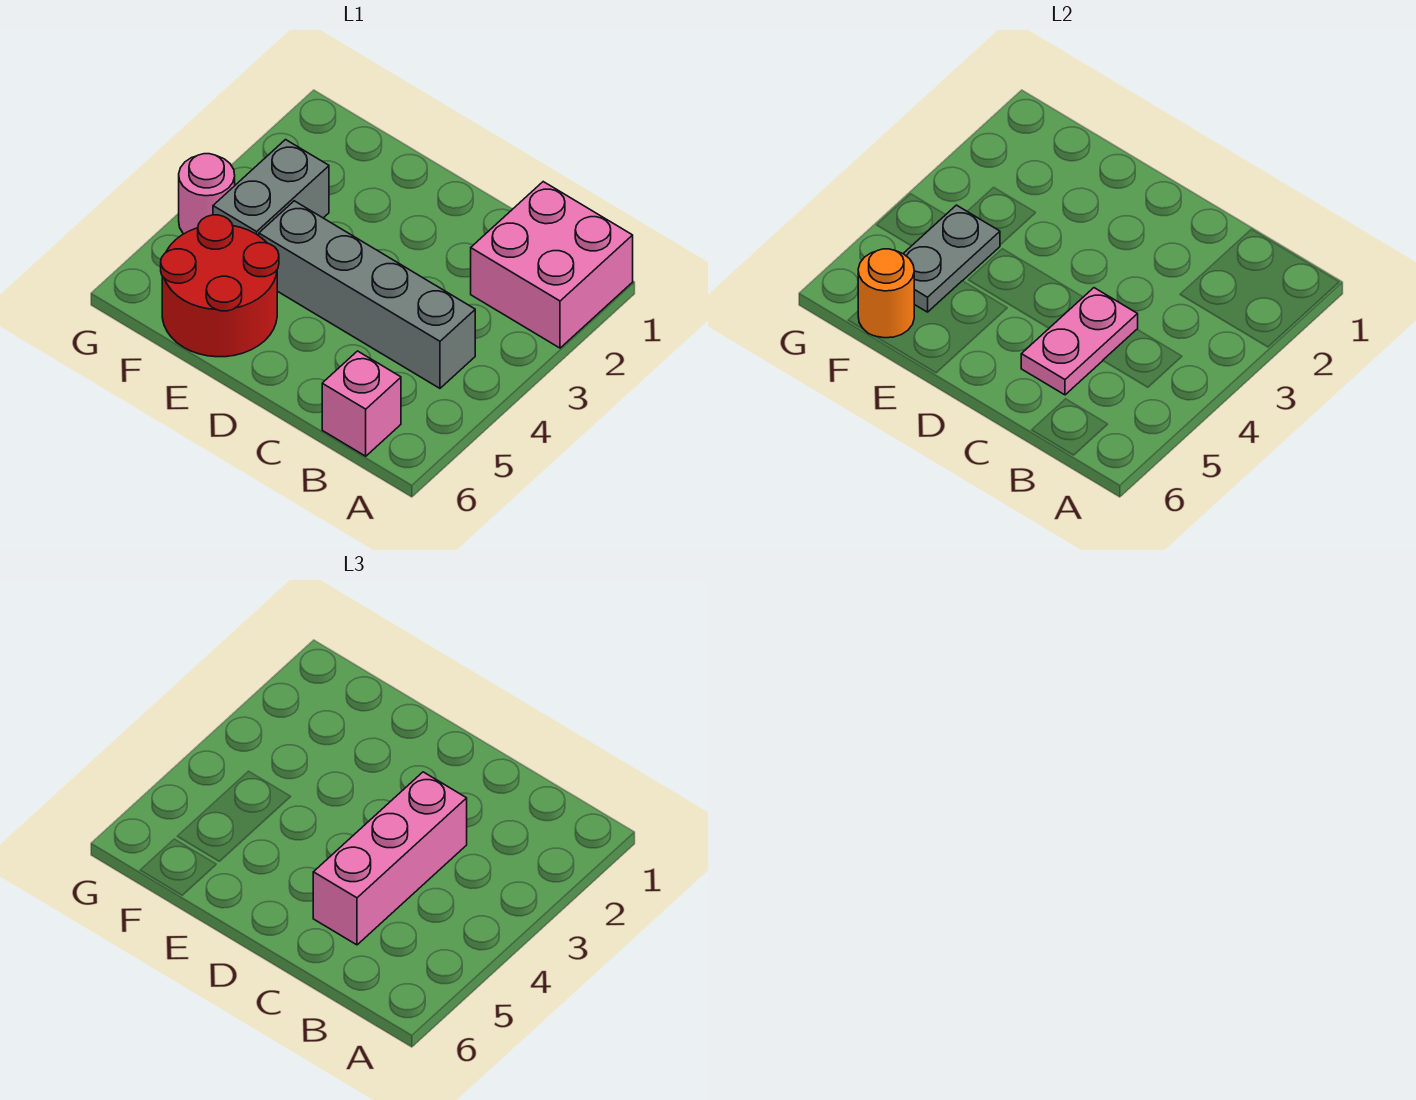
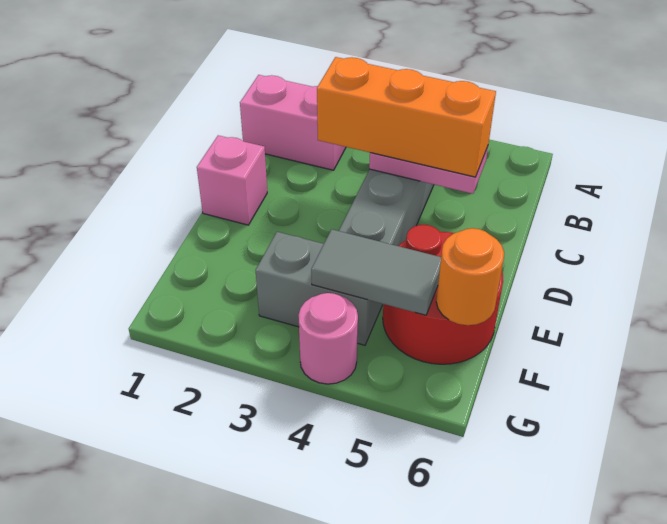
pink 2x2 brick [471,182,633,348] -> pink 1x2 brick [240,75,346,170]
pink 1x1 brick [322,351,401,456] -> pink 1x1 brick moved to [197,135,267,225]
pink 1x3 brick [313,772,467,945] -> orange 1x3 brick [317,57,496,177]
grey 1x2 plate [903,205,1000,312] -> grey 1x2 tile [311,229,441,315]

